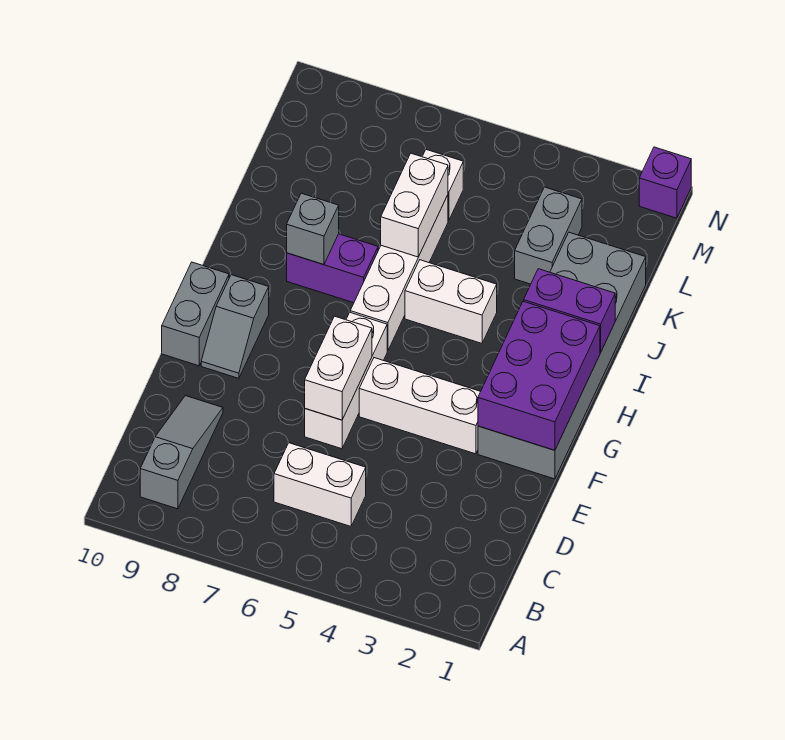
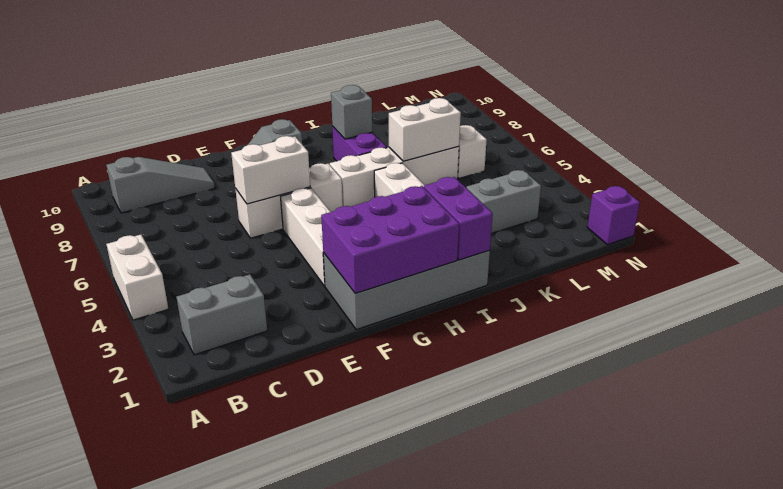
white 1x2 brick [274,443,366,526] -> white 1x2 brick moved to [106,235,168,320]
grey 2x6 brick [478,232,646,479] -> grey 2x4 brick [323,250,490,330]
grey 1x2 brick [162,262,229,366] -> grey 1x2 brick moved to [177,274,267,355]

